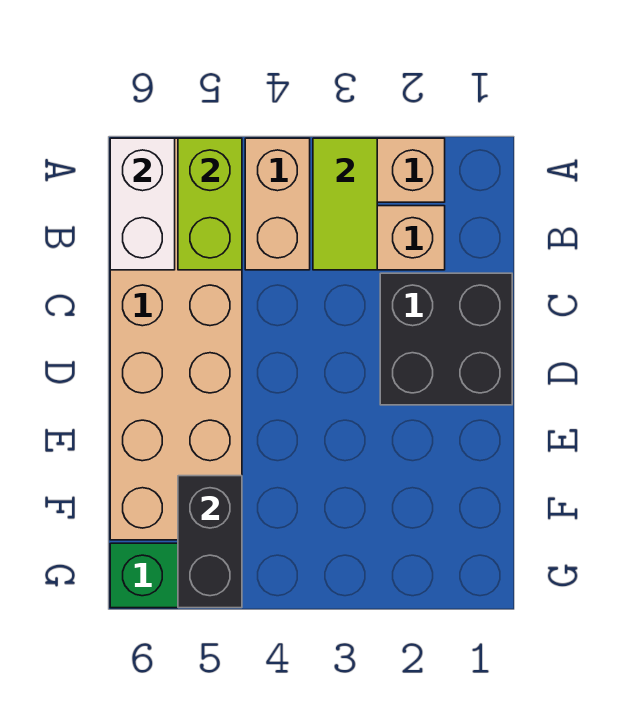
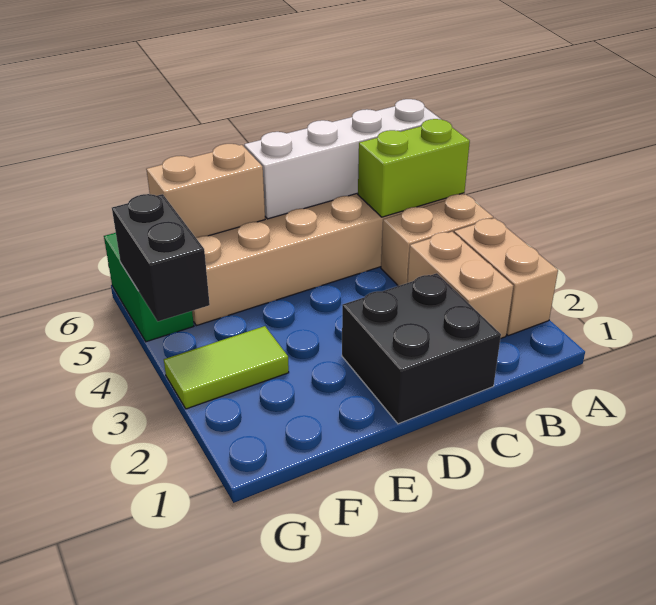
lime 1x2 tile [313,138,377,270] -> lime 1x2 tile moved to [164,326,289,409]
white 1x2 brick [110,138,175,270] -> white 1x4 brick [244,99,440,219]
none -> tan 1x2 brick [146,144,265,237]
black 1x2 brick [178,476,242,608] -> black 1x2 brick turned to [112,194,210,321]

